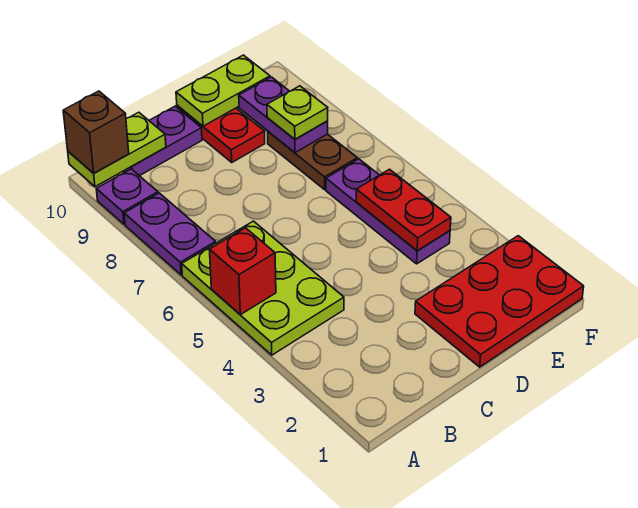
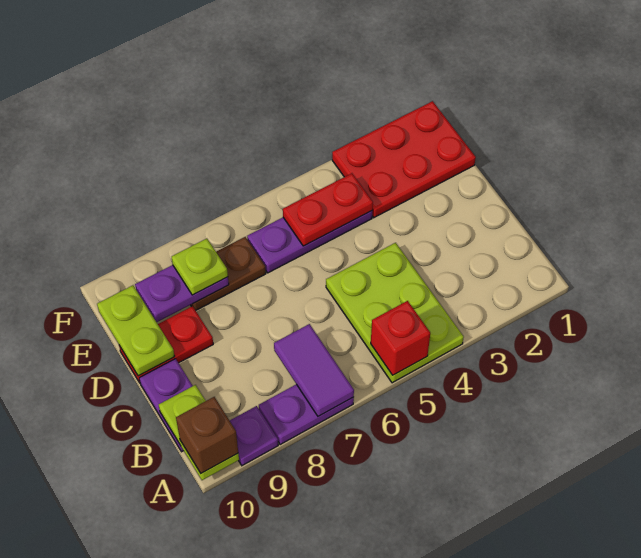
lime 2x3 plate [182,221,344,355] -> lime 2x3 plate turned to [326,243,464,383]
none -> purple 1x2 tile [274,324,354,416]
red 2x3 plate [415,236,584,367] -> red 2x3 plate turned to [332,101,476,218]

